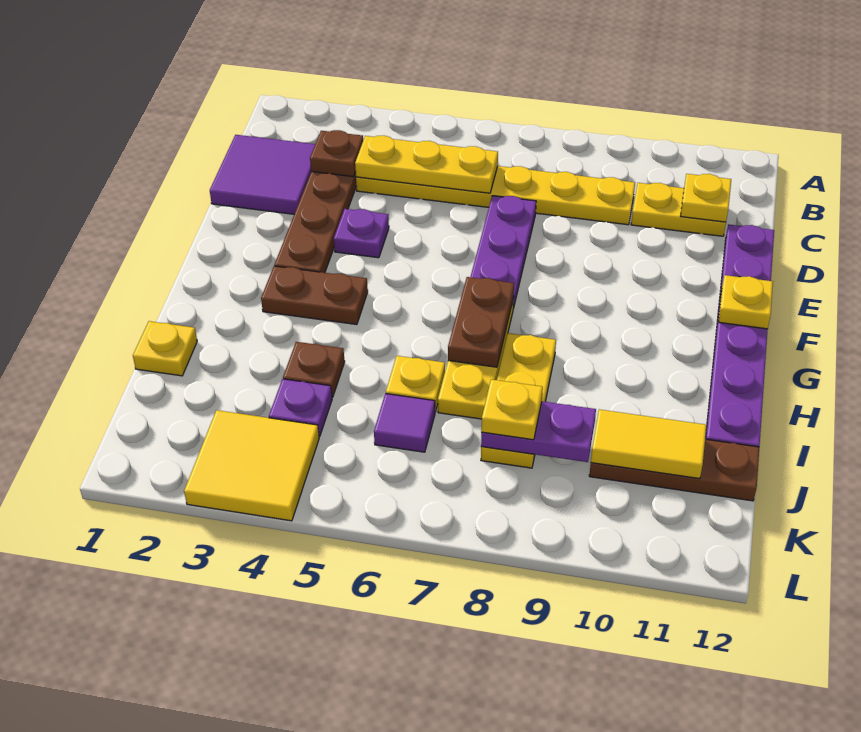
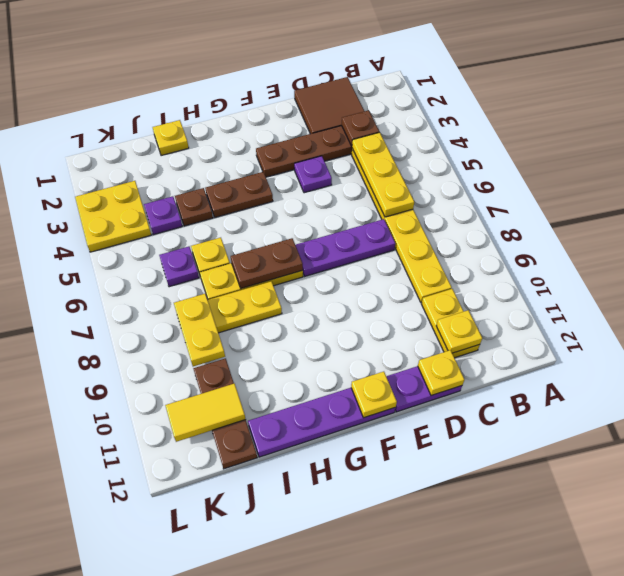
purple 2x2 tile [210,135,315,214] -> brown 2x2 tile [294,77,365,134]
brown 1x2 plate [261,266,368,325] -> brown 1x2 plate turned to [205,172,273,217]
purple 1x1 tile [374,393,435,452] -> purple 1x1 plate [159,247,199,287]
purple 1x2 plate [481,401,596,462] -> yellow 1x2 plate [174,294,225,366]
yellow 1x1 plate [481,379,543,440] -> yellow 1x1 plate moved to [418,350,464,395]
yellow 1x2 tile [591,409,707,479] -> yellow 1x2 tile turned to [165,384,246,442]
yellow 2x2 tile [184,410,319,521] -> yellow 2x2 plate [75,181,151,252]

